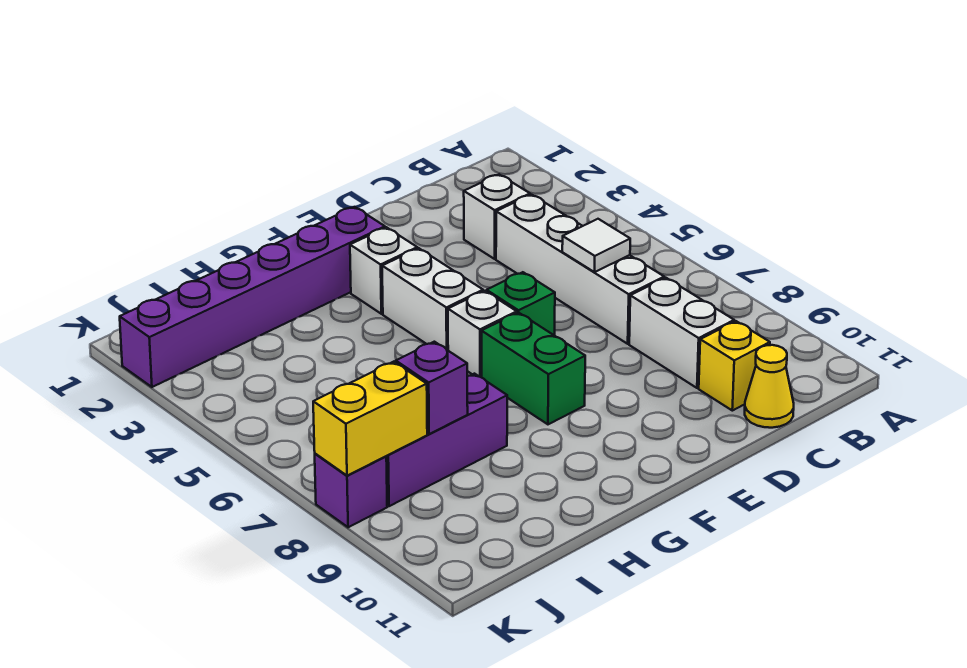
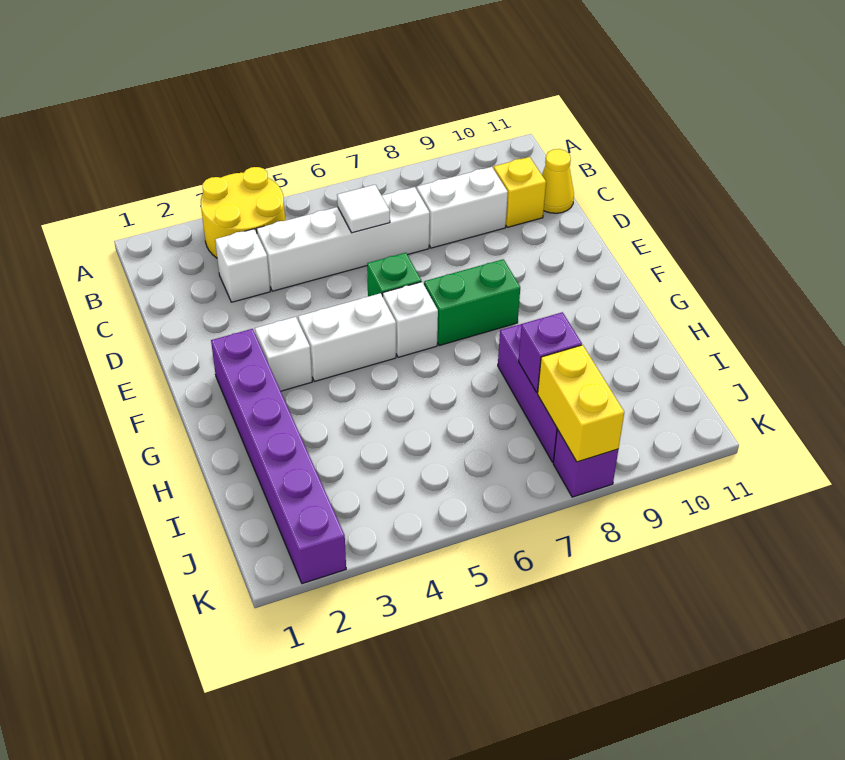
none -> yellow 2x2 round brick [201,167,285,258]

